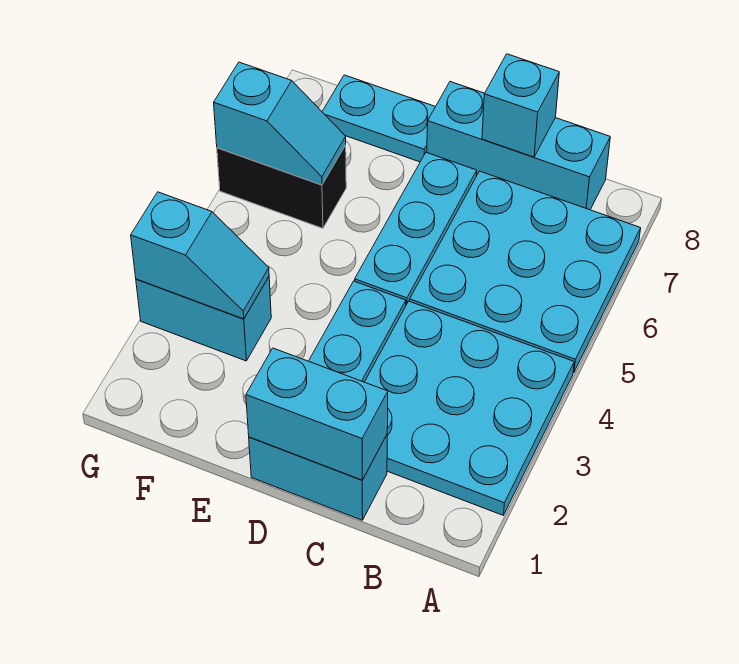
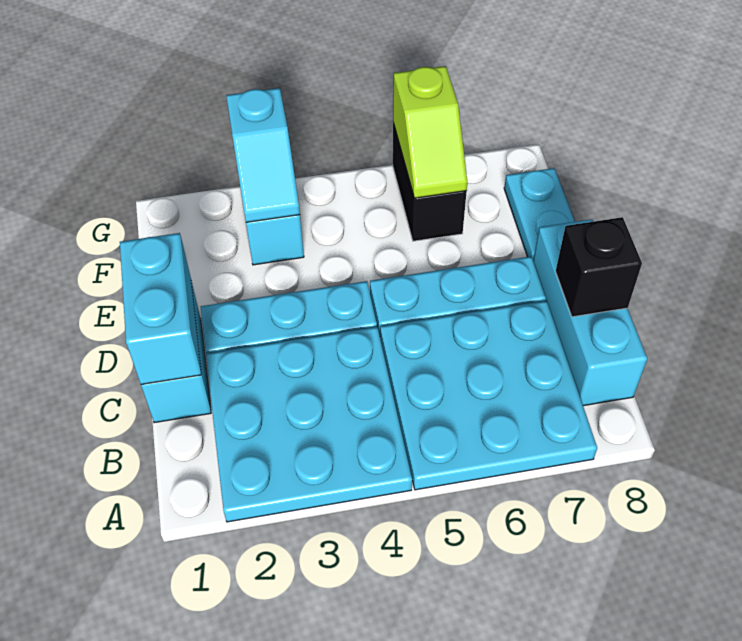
cyan 1x1 brick [482,54,559,157] -> black 1x1 brick [556,217,642,317]
cyan 1x2 slope [214,62,346,185] -> lime 1x2 slope [393,66,467,198]

